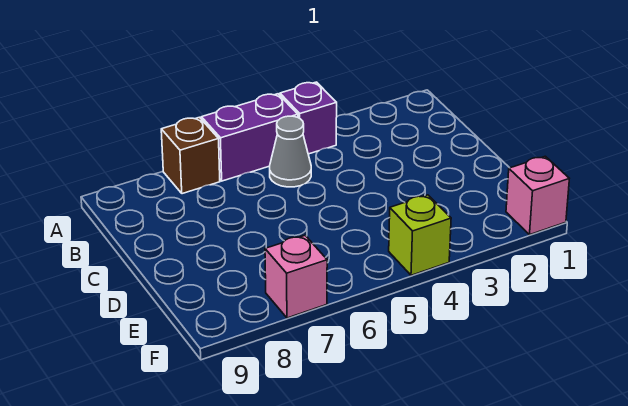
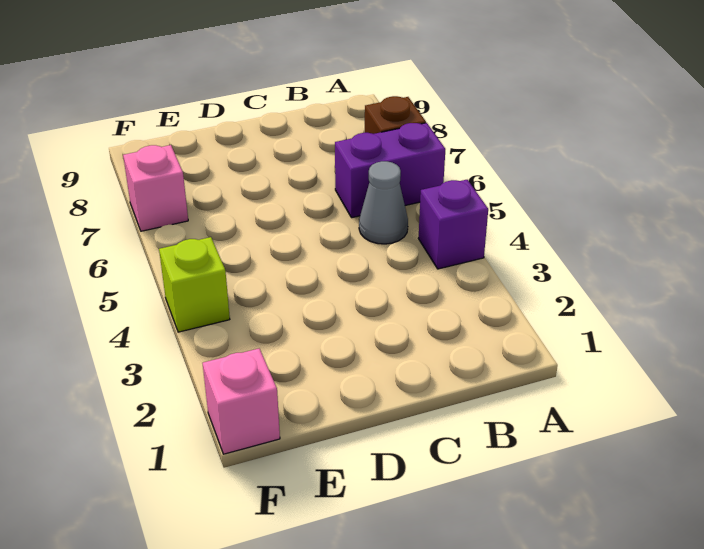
purple 1x2 brick [201,94,298,181] -> purple 1x2 brick turned to [335,123,445,218]

